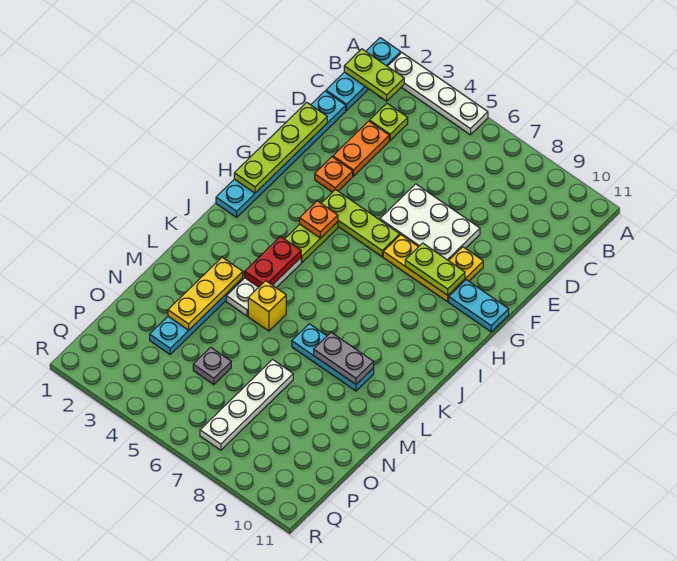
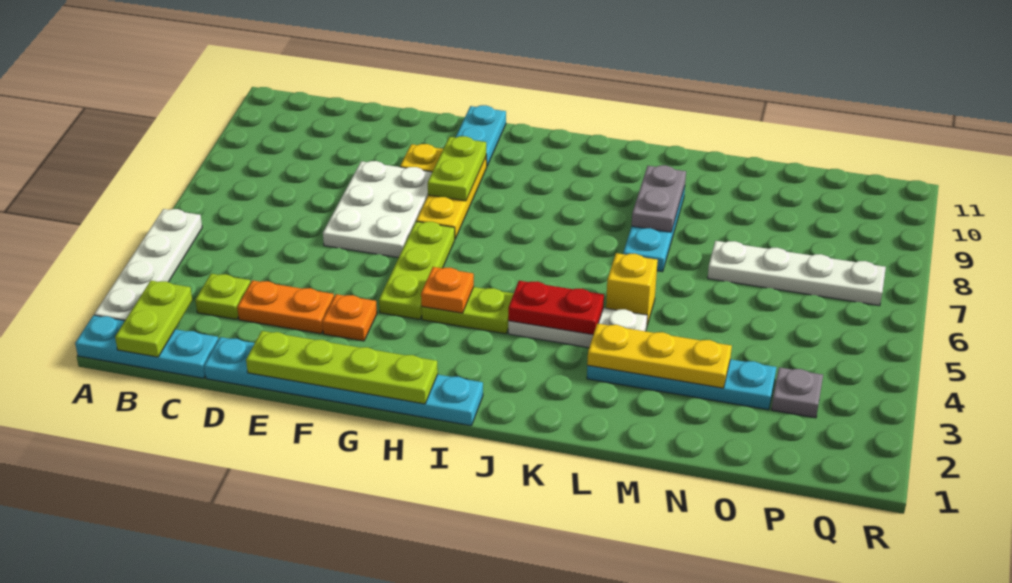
grey 1x1 plate [193,347,231,385] -> grey 1x1 plate moved to [771,367,823,418]

